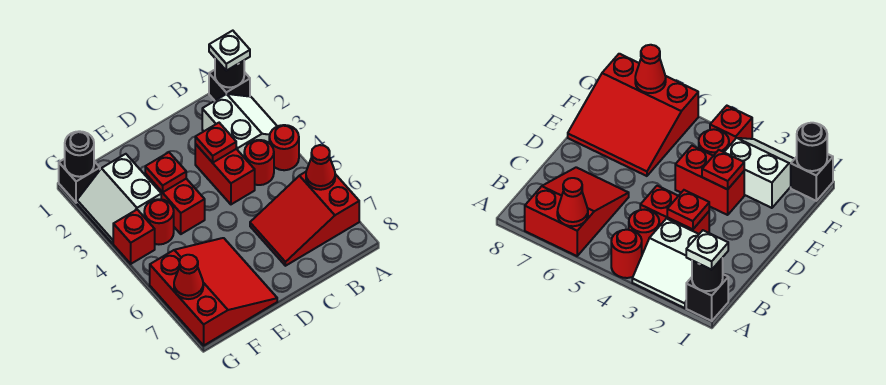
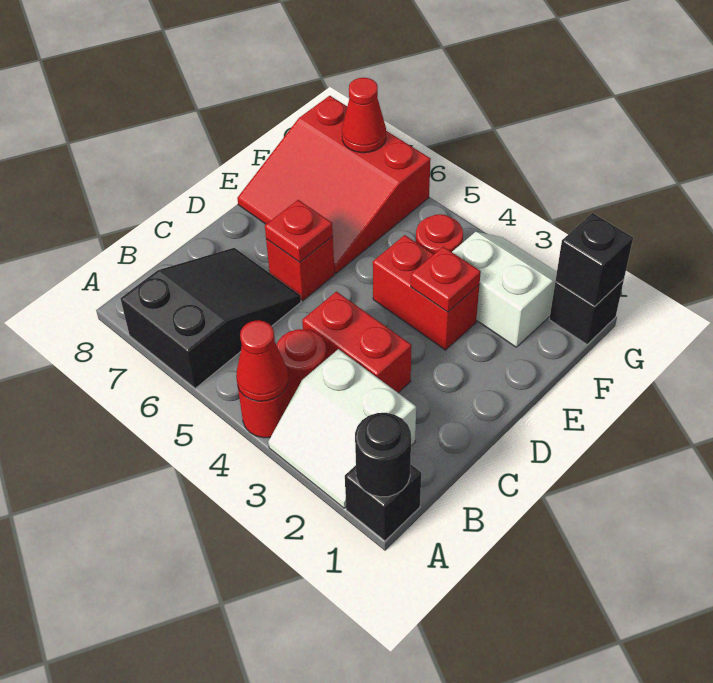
white 1x1 plate [209,31,250,71] -> none
red 2x3 slope [250,172,359,266] -> black 2x3 slope [120,248,301,388]
red 1x1 cone [306,145,335,190] -> red 1x1 cone moved to [236,320,288,401]
red 1x1 plate [195,123,236,163] -> red 1x1 plate moved to [265,200,333,262]
black 1x1 round brick [65,131,94,177] -> black 1x1 brick [556,213,633,306]
red 1x1 brick [113,210,155,264] -> red 1x1 brick moved to [266,236,335,301]

